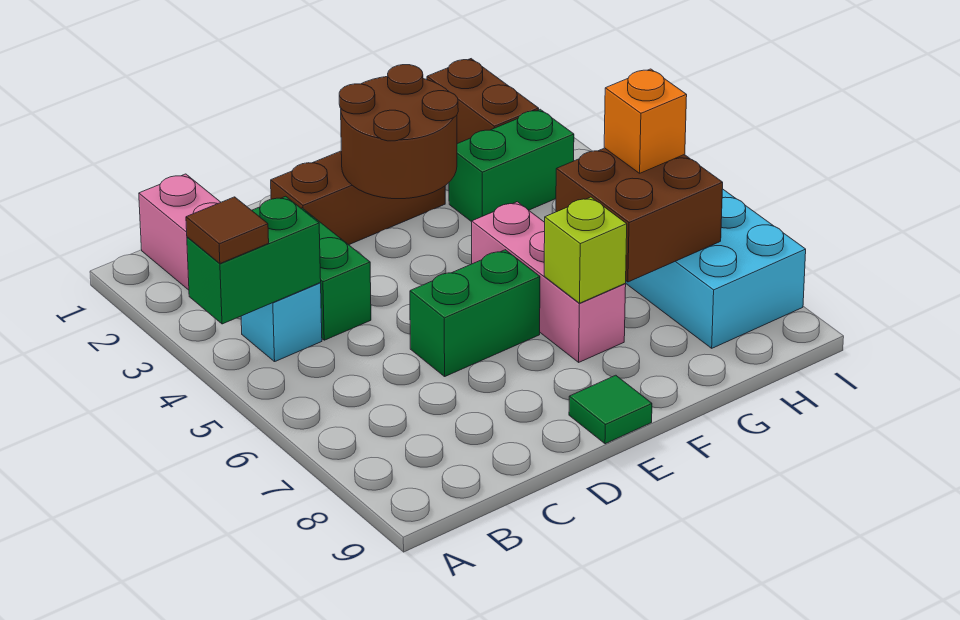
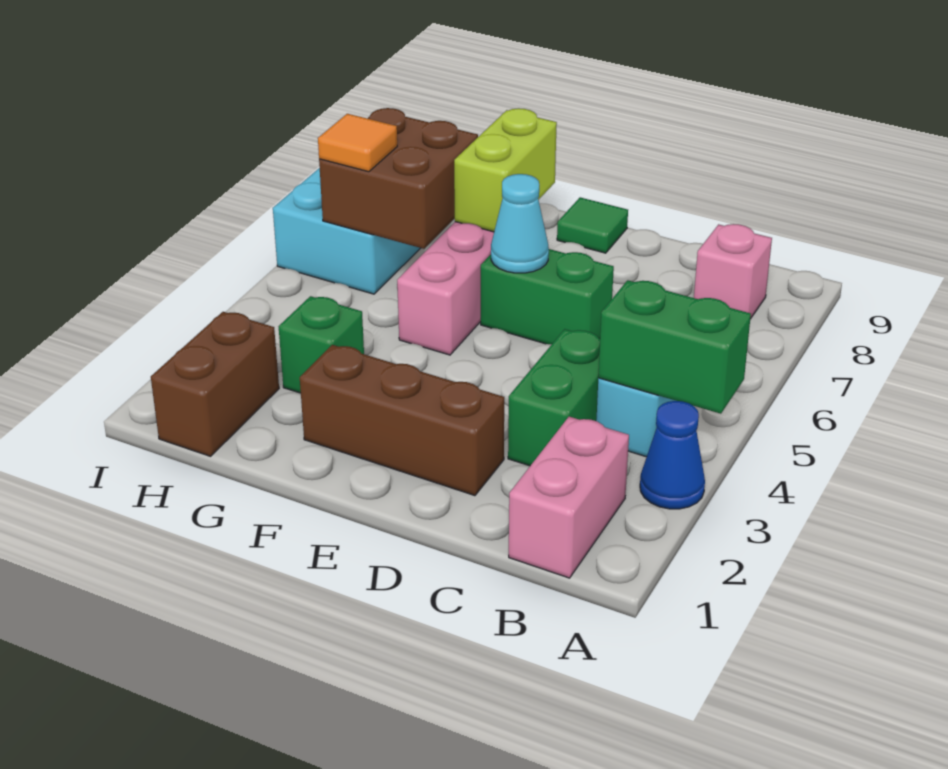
none -> blue 1x1 cone [640,401,705,509]
brown 1x1 tile [186,197,269,264] -> none
none -> pink 1x1 brick [694,224,772,319]
brown 2x2 round brick [339,65,458,199] -> none
none -> cyan 1x1 cone [491,174,549,273]
lime 1x1 brick [544,197,627,303] -> lime 1x2 brick [454,108,557,232]
green 1x2 brick [449,109,574,222] -> green 1x1 brick [279,296,364,393]
orange 1x1 brick [604,69,687,173] -> orange 1x1 tile [318,114,397,172]

